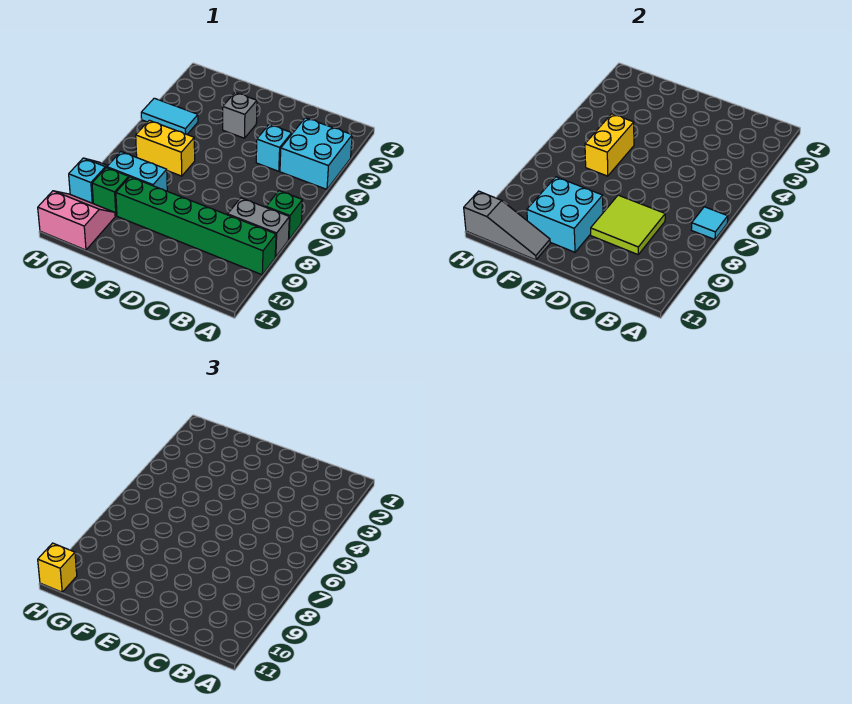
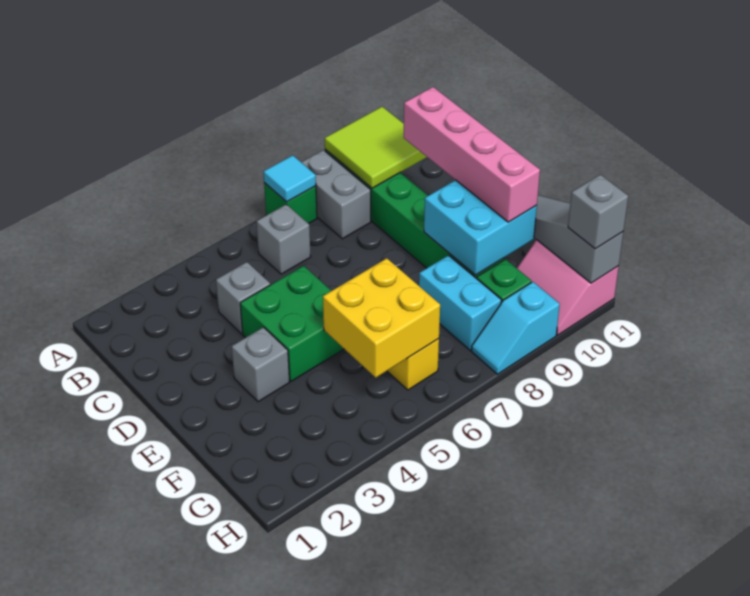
cyan 2x2 brick [280,118,352,189] -> none
none -> grey 1x1 brick [257,204,311,274]
cyan 1x1 brick [256,125,292,171] -> grey 1x1 brick [216,262,270,334]
lime 2x2 tile [591,195,665,254] -> lime 2x2 tile moved to [325,107,427,188]
none -> pink 1x4 brick [404,87,540,222]
none -> green 2x2 brick [240,266,344,381]
yellow 1x2 brick [585,114,634,176] -> yellow 2x2 brick [323,258,440,378]
cyan 1x2 tile [141,98,198,134] -> none
yellow 1x1 brick [38,543,77,592] -> grey 1x1 brick [568,175,628,249]

